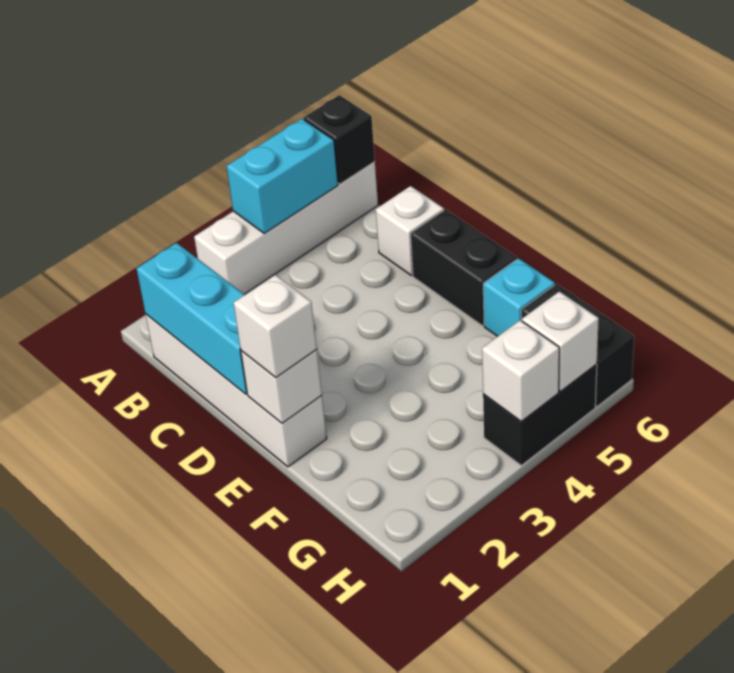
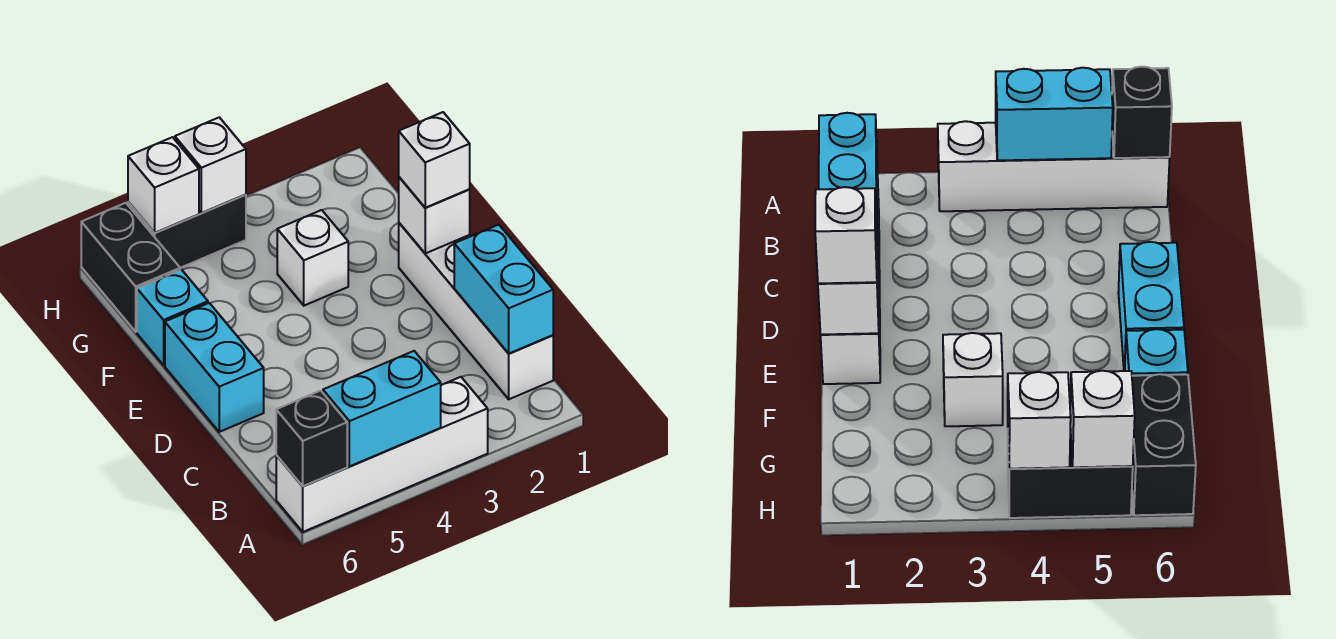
cyan 1x3 brick [136,243,247,394] -> cyan 1x2 brick [454,225,553,353]
white 1x1 brick [376,186,444,275] -> white 1x1 brick moved to [277,210,348,306]
black 1x2 brick [410,209,517,326] -> cyan 1x2 brick [165,303,264,432]

